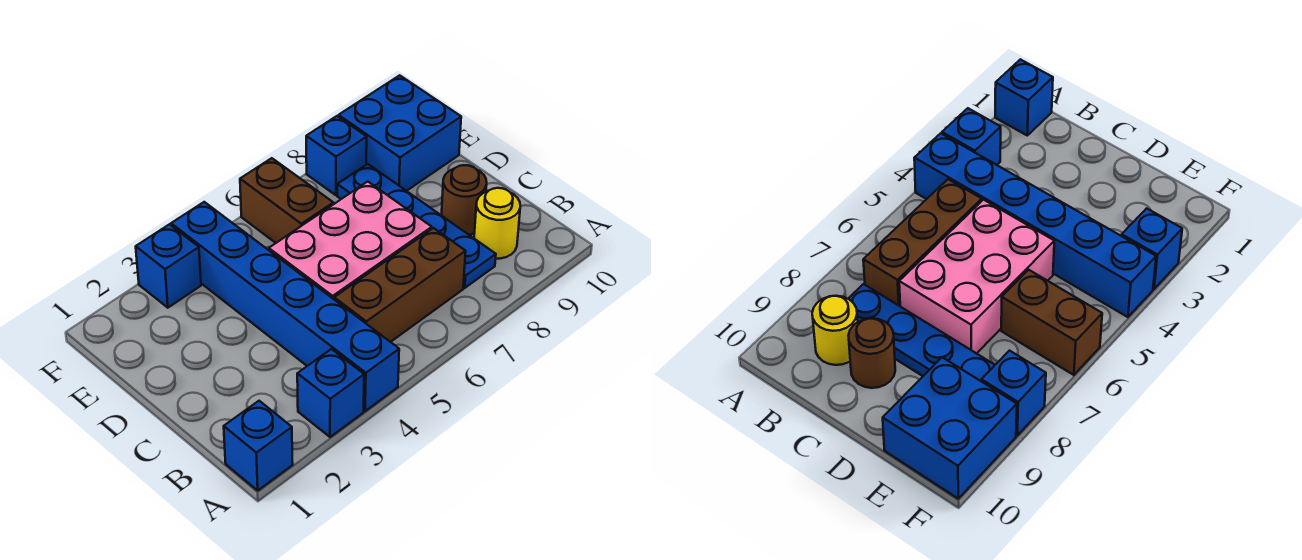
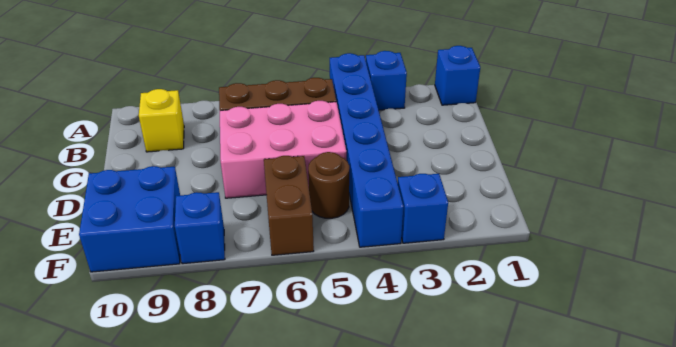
blue 1x4 plate [337,164,496,288] -> none
yellow 1x1 round brick [474,188,520,259] -> yellow 1x1 brick [139,89,184,152]
brown 1x1 round brick [441,165,487,235] -> brown 1x1 round brick moved to [308,152,349,218]

